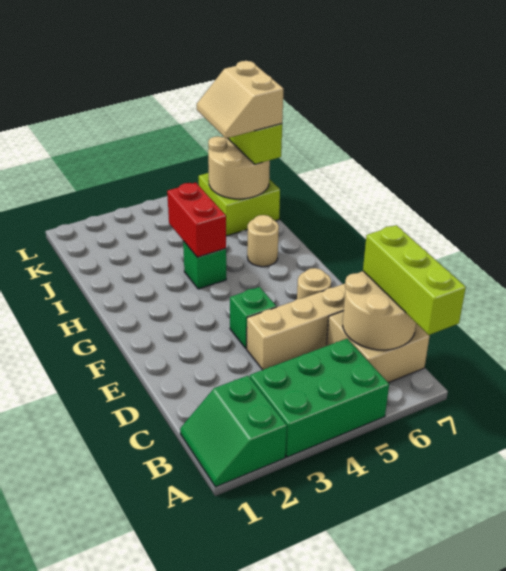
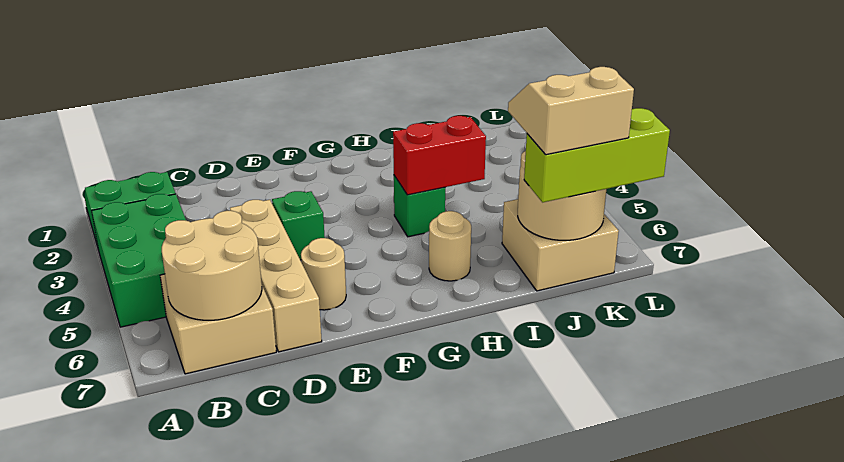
lime 1x3 brick [363,225,466,335] -> none
lime 2x2 brick [199,173,280,236] -> tan 2x2 brick [502,199,619,291]

